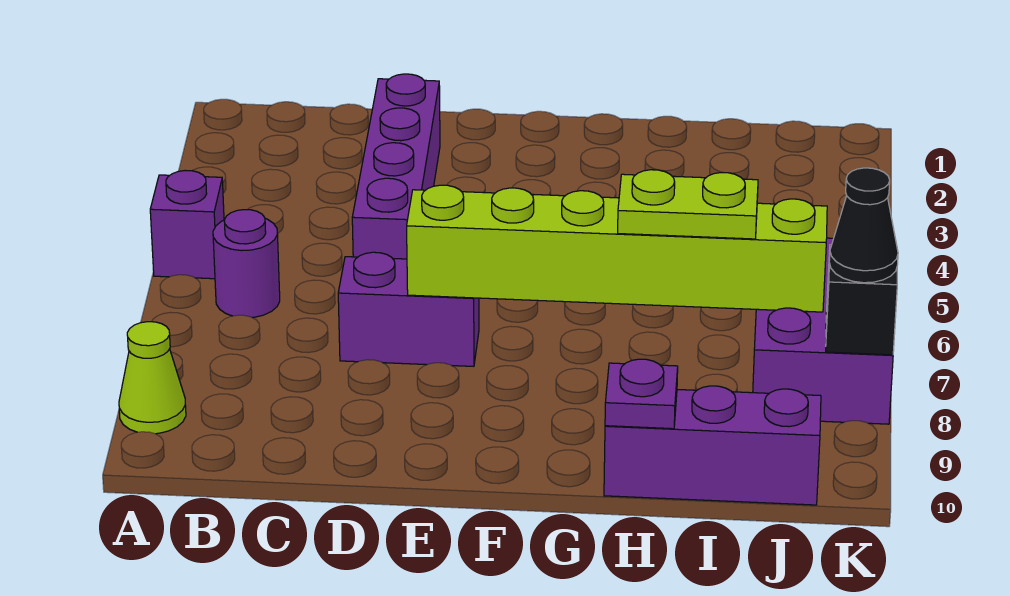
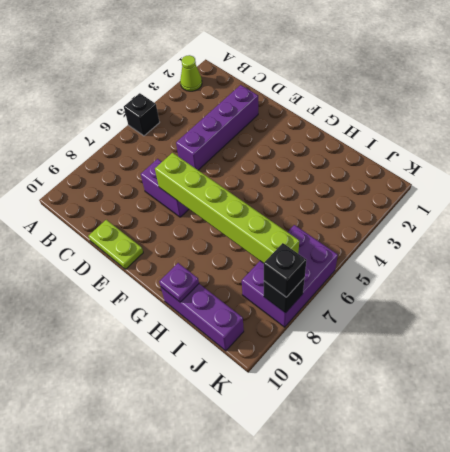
purple 1x1 brick [150,170,224,279] -> black 1x1 brick [124,93,160,136]
lime 1x1 cone [119,322,186,434] -> lime 1x1 cone moved to [180,55,202,91]
purple 1x1 round brick [213,210,280,318] -> none
lime 1x2 plate [618,170,758,239] -> lime 1x2 plate moved to [88,220,143,269]
black 1x1 cone [829,168,898,283] -> black 1x1 brick [264,243,306,297]

